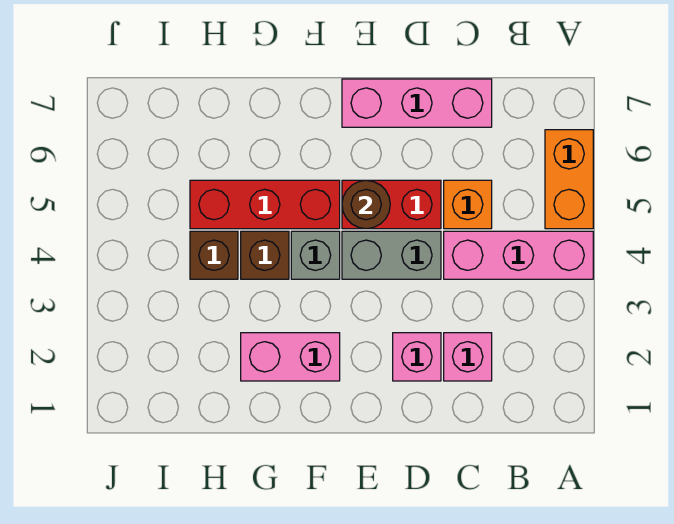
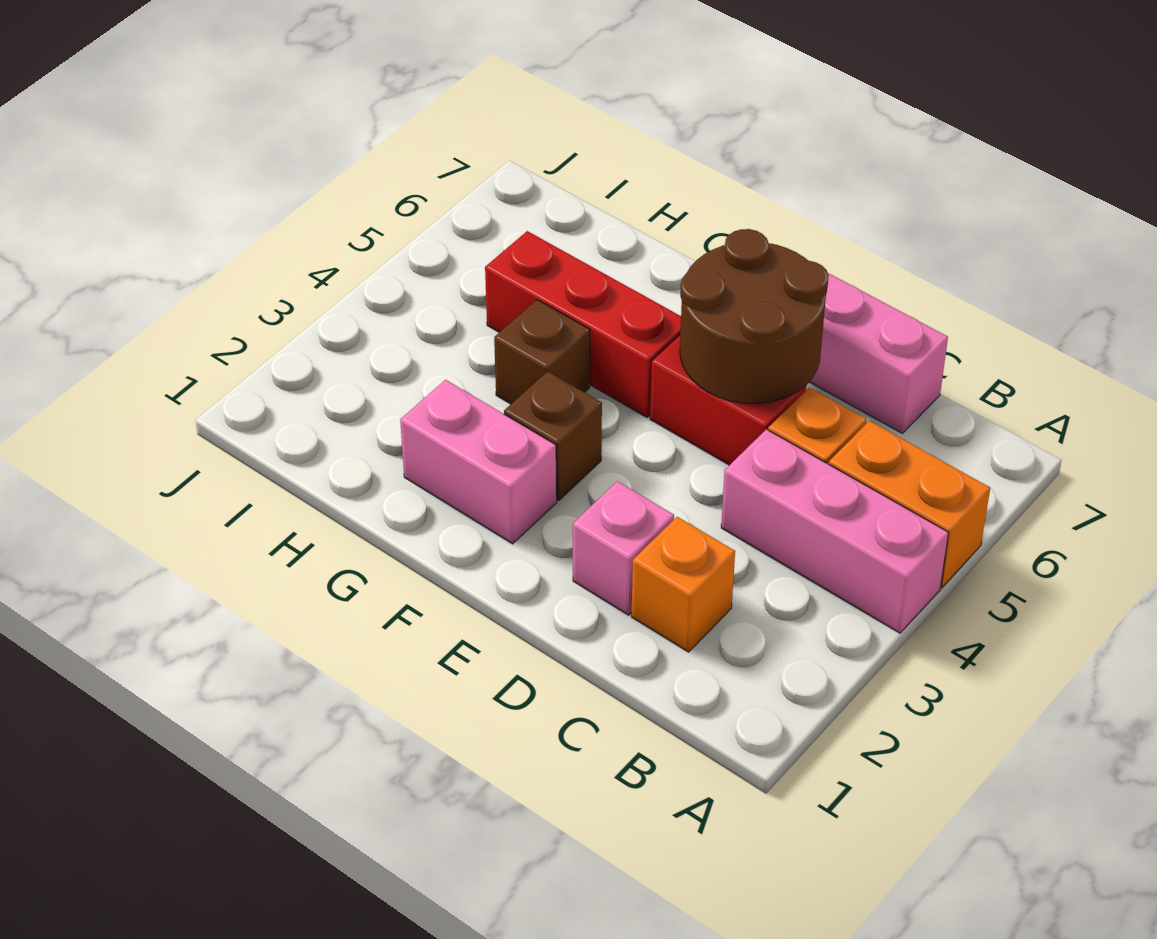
orange 1x2 brick [545,130,593,229] -> orange 1x2 brick turned to [829,421,990,587]
pink 1x1 brick [444,333,492,381] -> orange 1x1 brick [632,517,735,652]
grey 1x2 brick [342,231,441,279] -> none
brown 1x1 round brick [342,180,390,229] -> brown 2x2 round brick [680,229,829,404]
grey 1x1 brick [291,231,340,279] -> none
brown 1x1 brick [190,231,238,279] -> brown 1x1 brick moved to [504,371,602,501]

